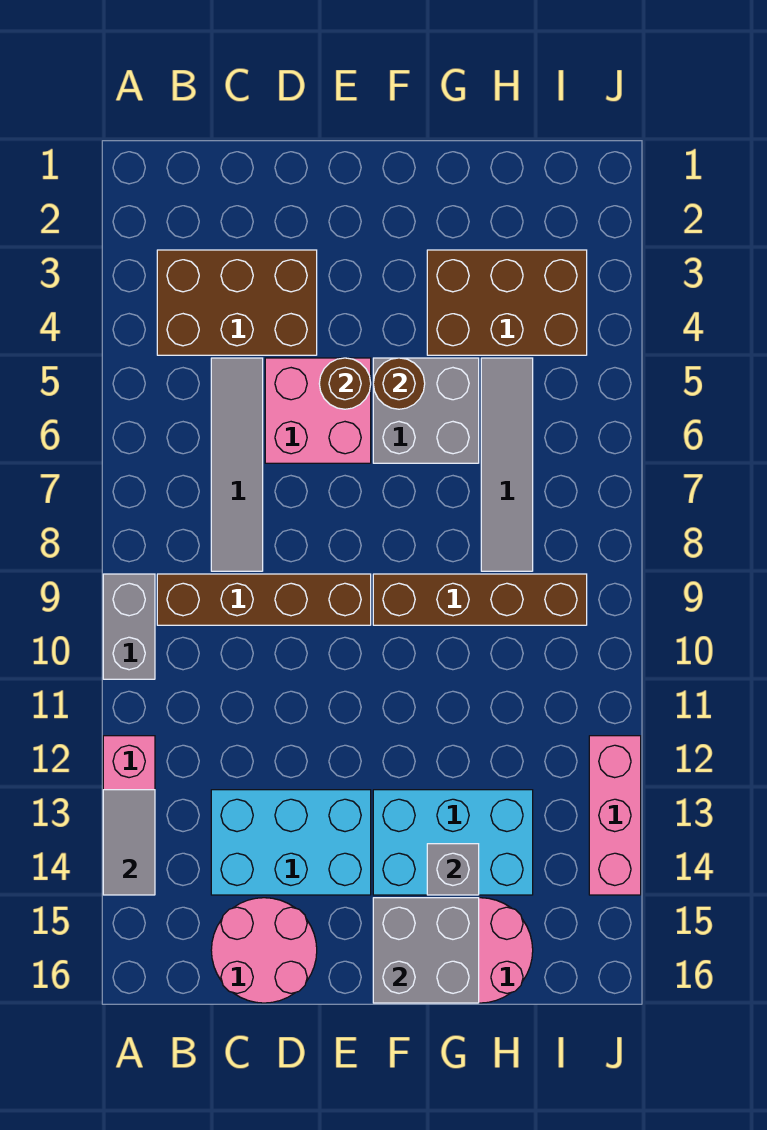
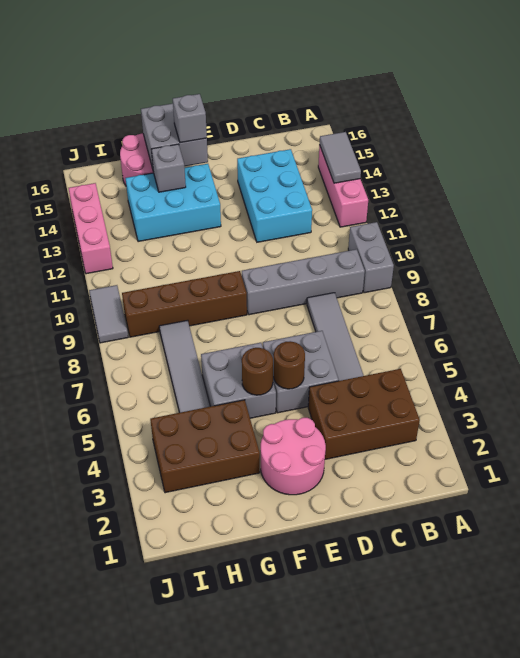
brown 1x4 brick [157,574,371,625] -> grey 1x4 brick [242,249,365,315]
cyan 2x3 brick [211,790,371,895] -> cyan 2x3 brick turned to [237,149,312,242]
pink 2x2 round brick [211,898,317,1003] -> pink 2x2 round brick moved to [261,418,326,495]
pink 2x2 brick [265,358,371,463] -> grey 2x2 brick [263,331,339,413]
none -> grey 1x1 brick [173,94,207,143]
none -> grey 1x2 tile [89,285,128,343]

